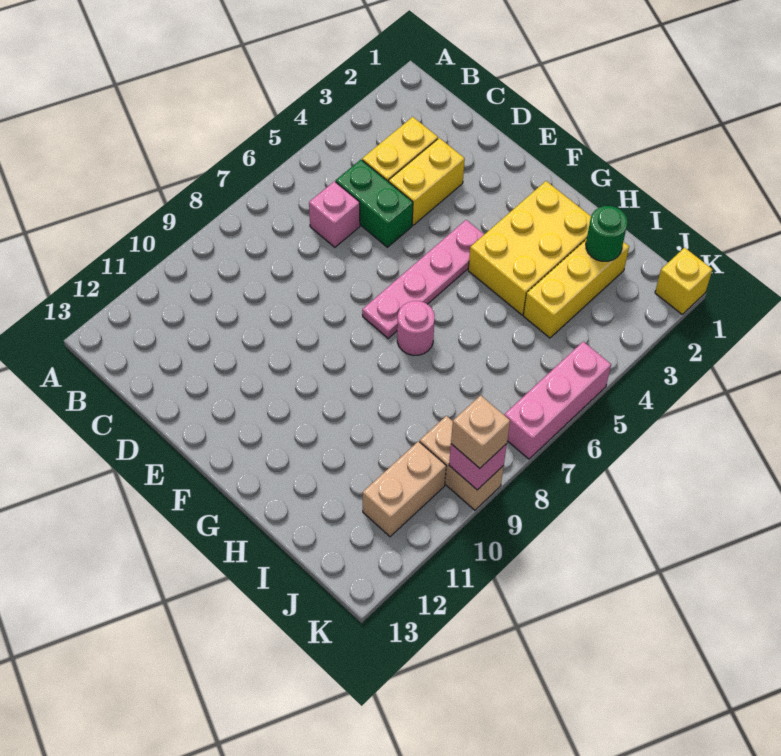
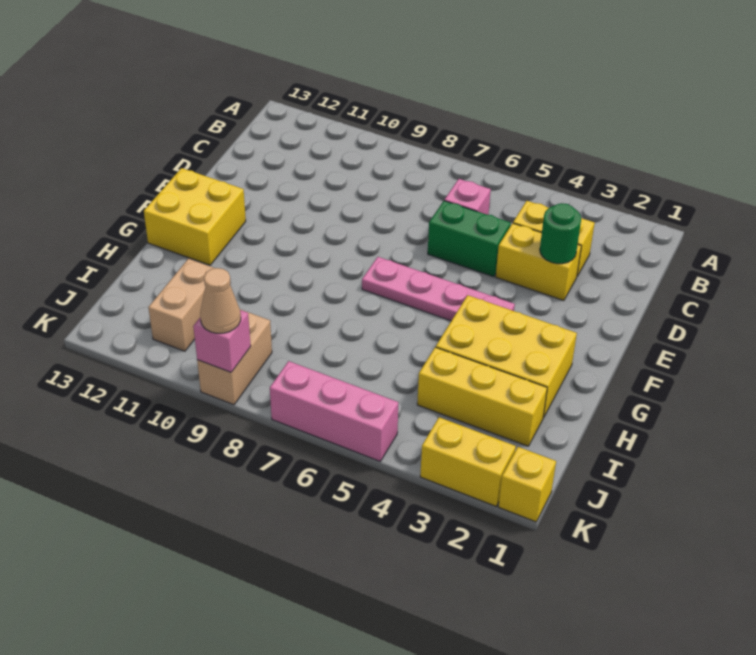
green 1x2 brick [336,160,413,247] -> green 1x2 brick turned to [428,201,511,277]
none -> yellow 2x2 brick [144,168,246,265]
pink 1x1 round brick [397,301,435,355] -> none
green 1x1 round brick [586,206,627,261] -> green 1x1 round brick moved to [540,203,581,264]
tan 1x2 brick [363,441,446,537] -> tan 1x2 brick turned to [148,259,215,351]
none -> yellow 1x2 brick [420,417,516,506]
tan 1x1 brick [451,395,510,468] -> tan 1x1 cone [200,268,241,333]

